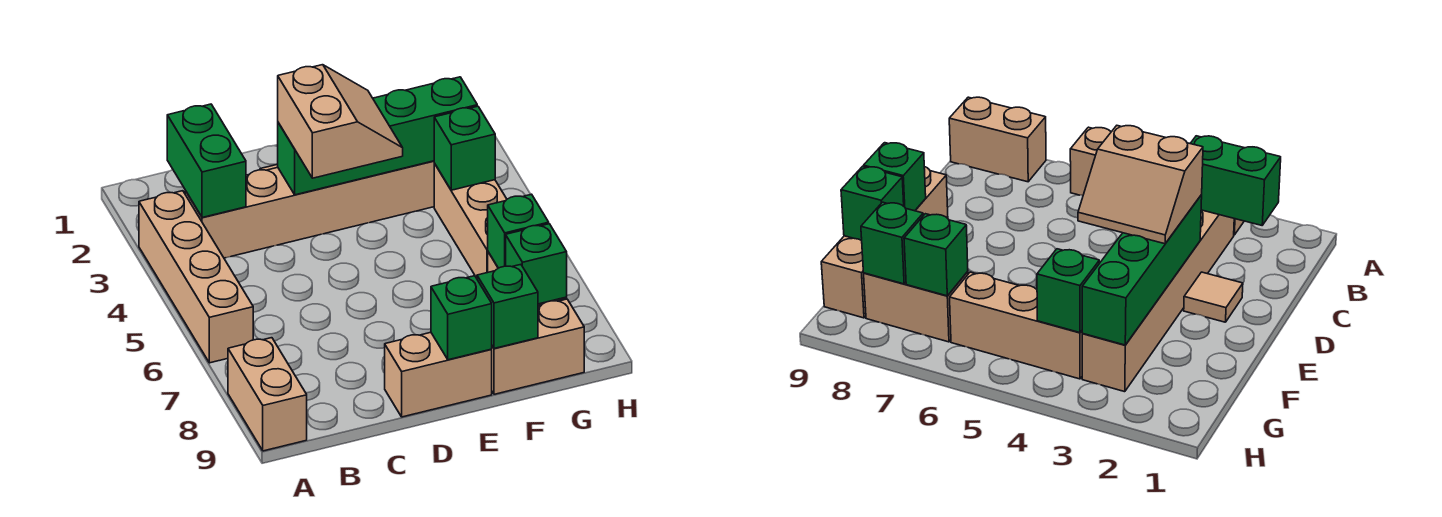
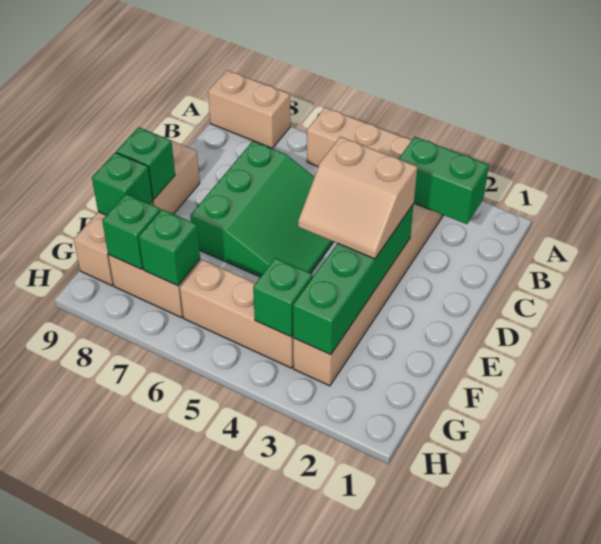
none -> green 3x3 slope [190,141,333,277]
tan 1x1 tile [1184,272,1243,322] -> none

